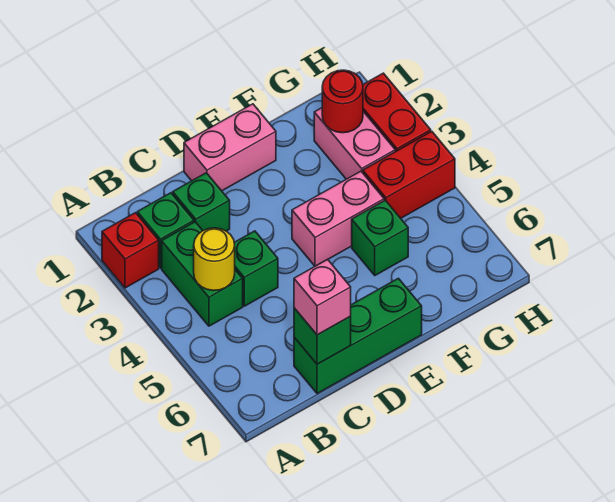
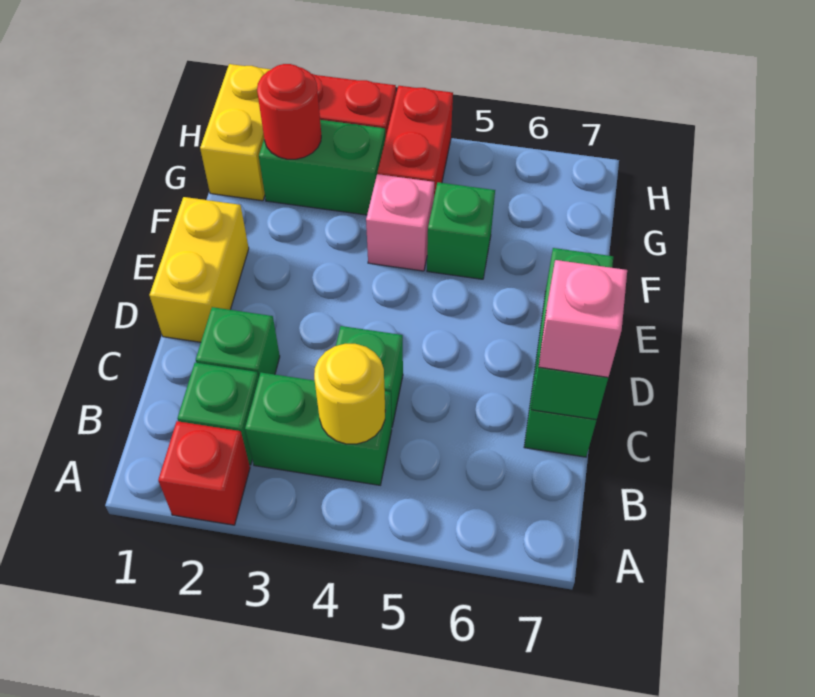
pink 1x2 brick [184,104,276,191] -> yellow 1x2 brick [150,197,249,342]
pink 1x2 brick [292,171,384,266] -> pink 1x1 brick [366,174,434,271]
none -> yellow 1x2 brick [200,64,271,201]
pink 1x2 brick [314,108,395,179] -> green 1x2 brick [259,120,385,215]

